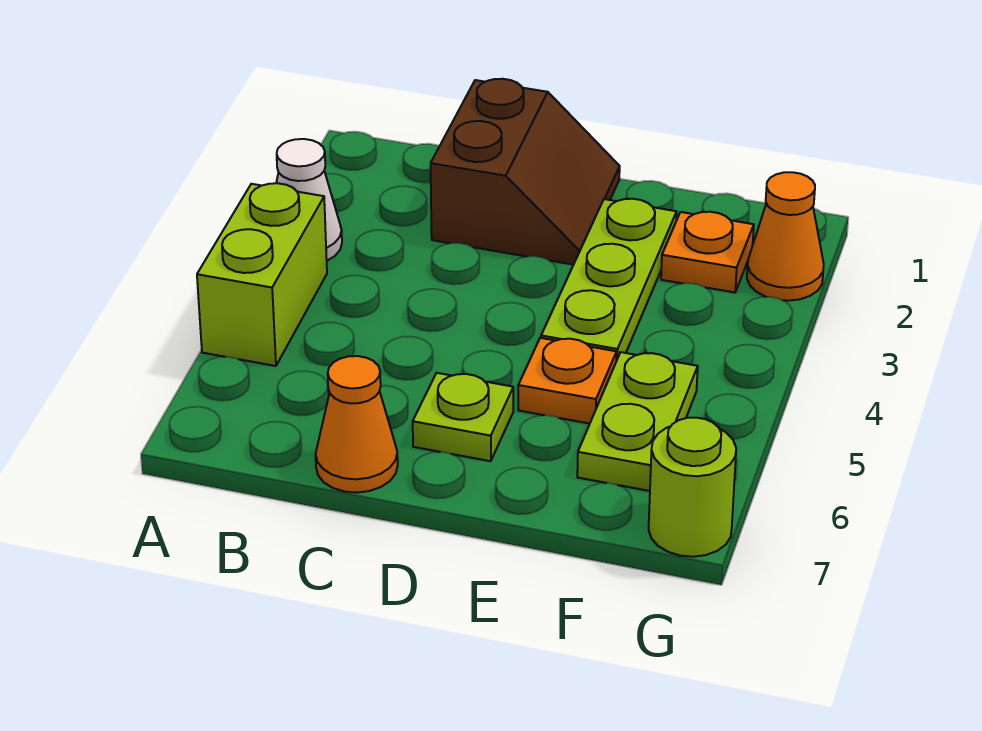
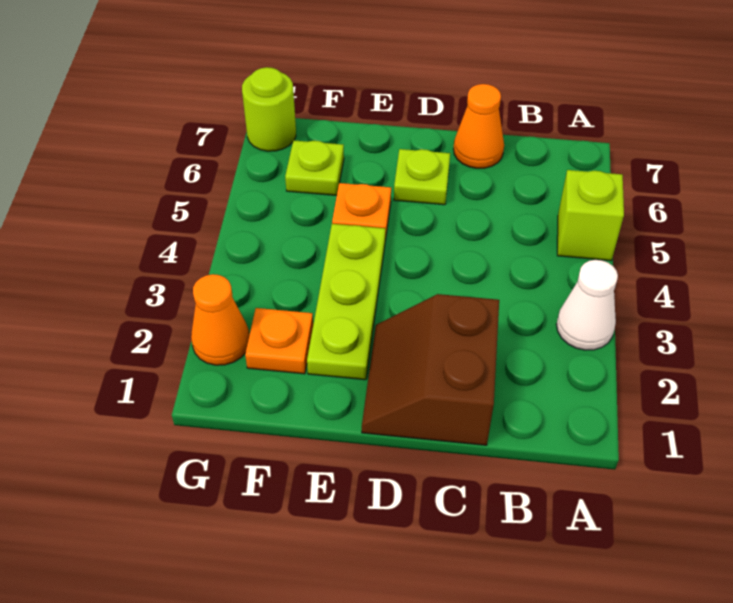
lime 1x2 brick [197,183,327,366] -> lime 1x1 brick [557,170,624,261]
lime 1x2 plate [577,352,698,491] -> lime 1x1 plate [285,140,344,196]

